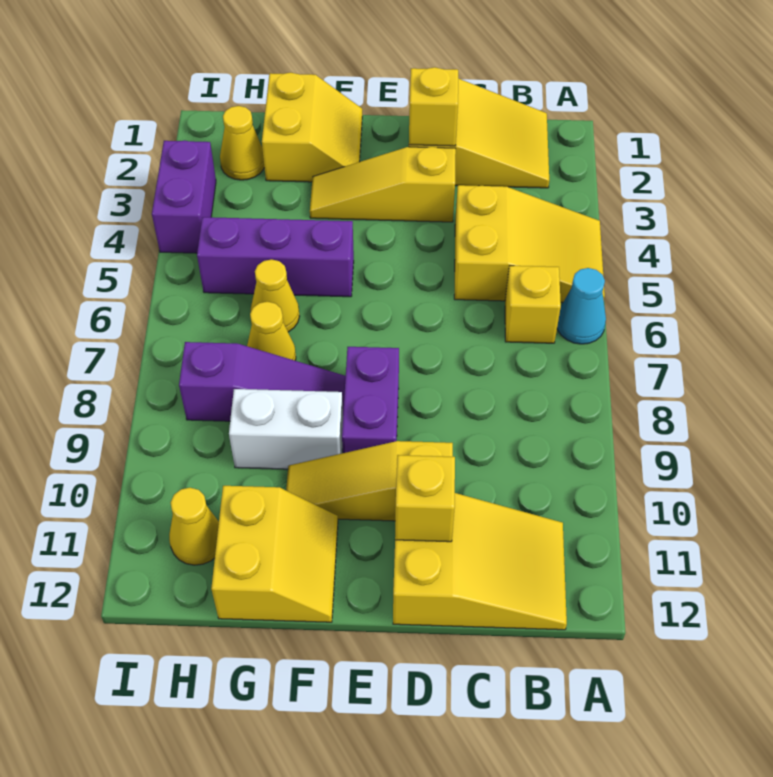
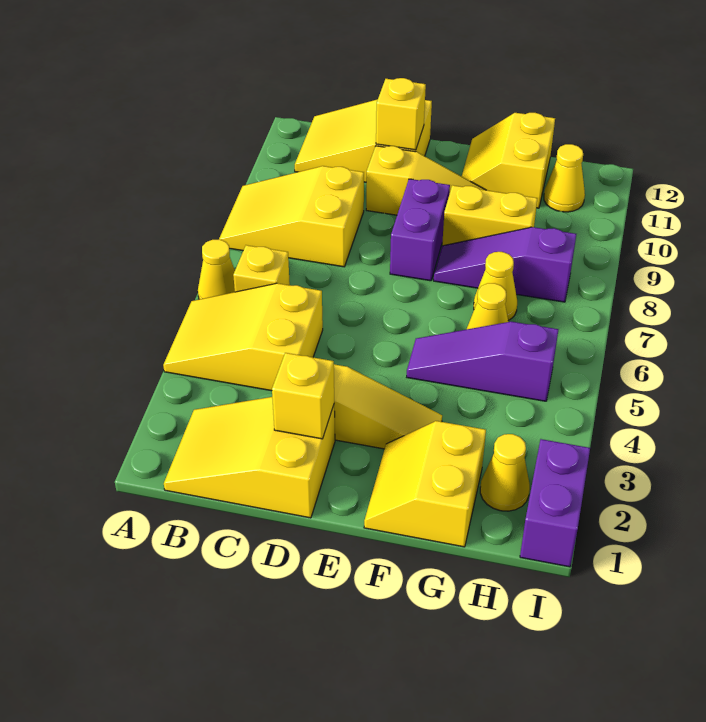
cyan 1x1 cone [557,268,606,344] -> yellow 1x1 cone [198,239,235,299]
none -> yellow 2x3 slope [219,166,364,267]
purple 1x3 brick [197,217,354,297] -> purple 1x3 slope [407,322,558,401]
white 1x2 brick [229,389,343,469] -> yellow 1x2 brick [442,185,538,246]
purple 1x2 brick [152,140,216,253] -> purple 1x2 brick moved to [520,439,590,567]

